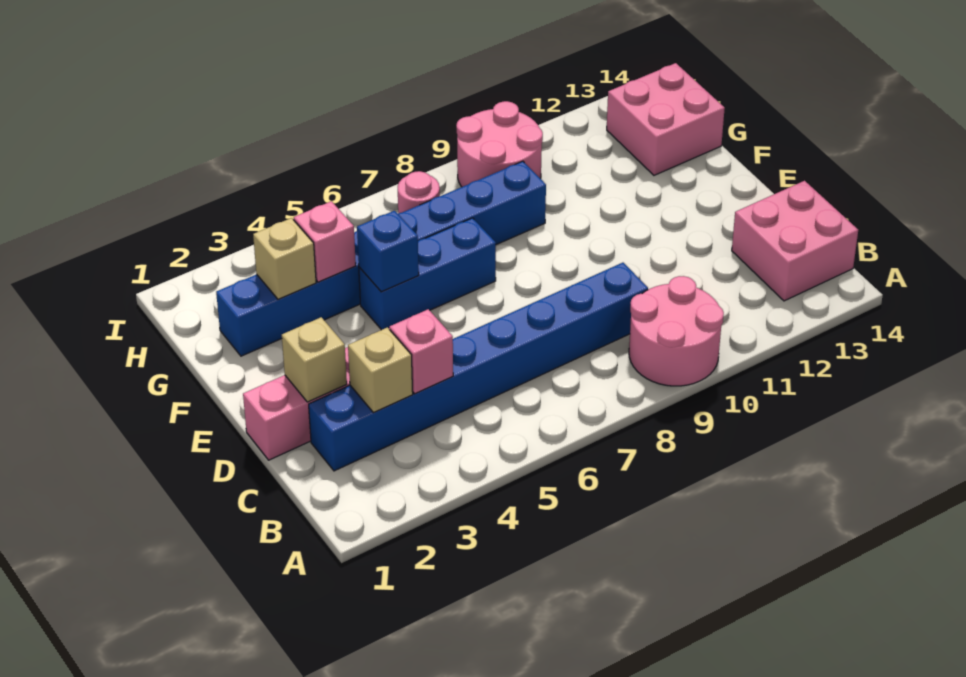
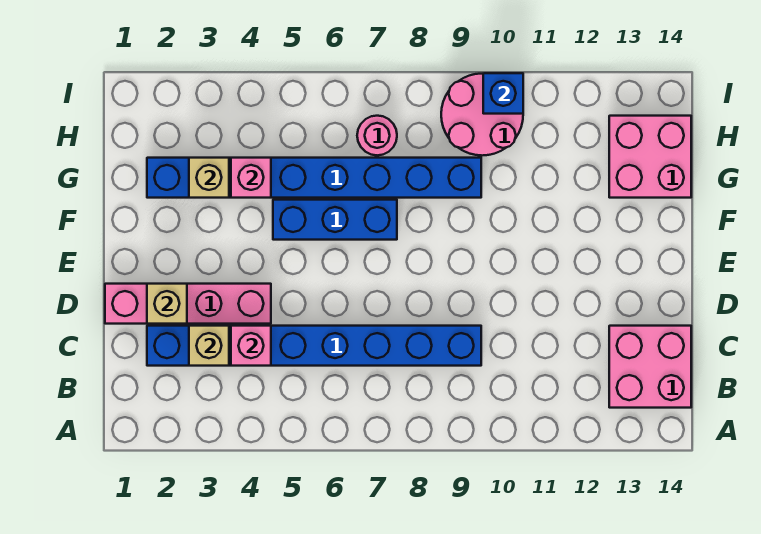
pink 2x2 round brick [629,276,724,386] -> none
blue 1x1 brick [357,211,419,292] -> blue 1x1 brick moved to [483,73,523,114]

